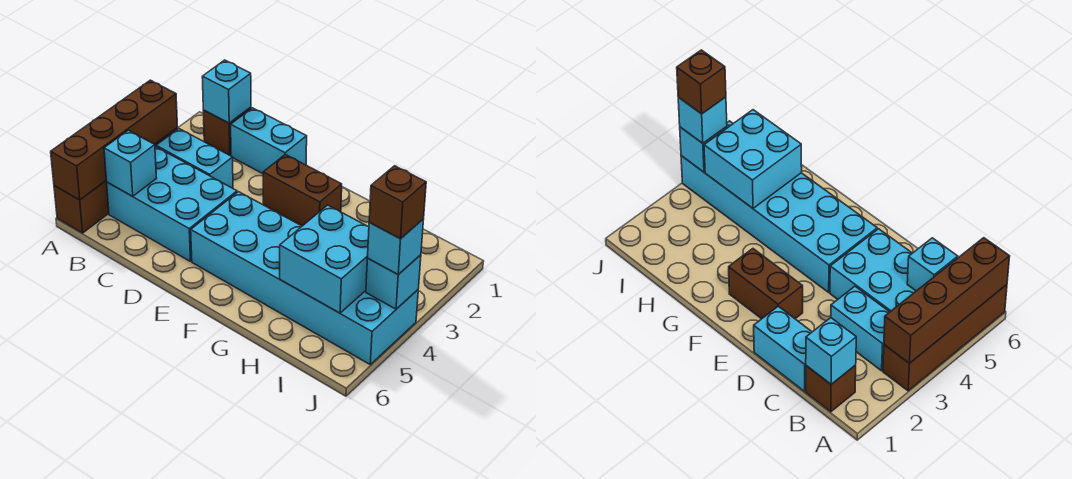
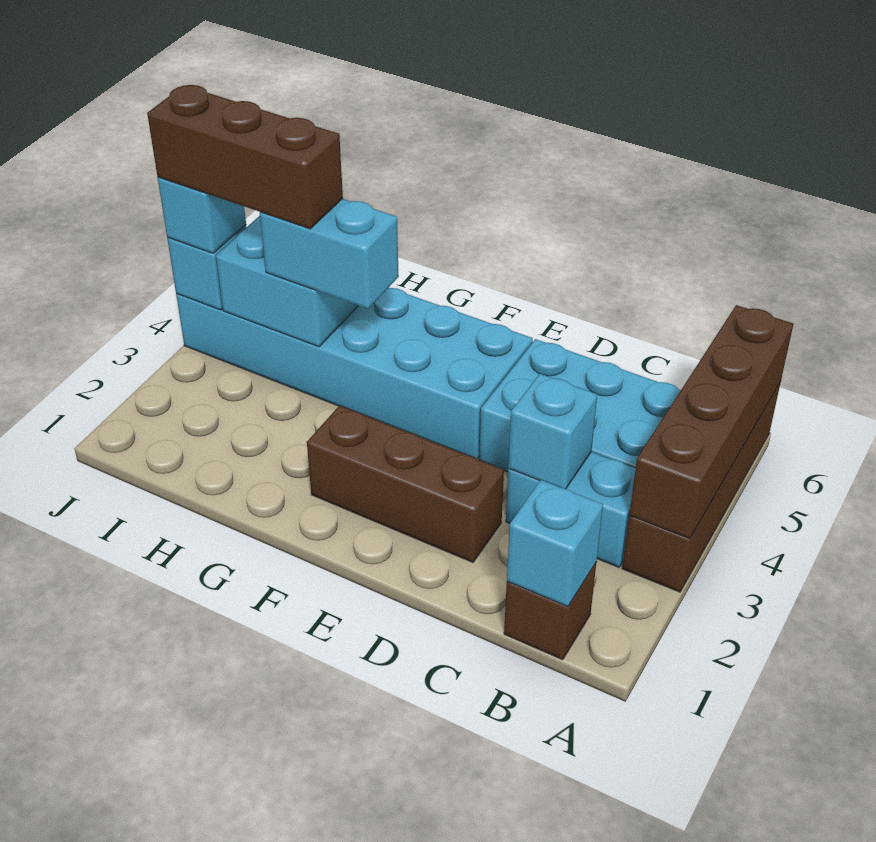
cyan 1x1 brick [104,130,156,196] -> cyan 1x1 brick moved to [508,374,597,489]
cyan 1x2 brick [231,108,307,174] -> cyan 1x2 brick moved to [260,199,399,309]
brown 1x2 brick [263,155,342,226] -> brown 1x3 brick [307,406,504,562]
brown 1x1 brick [369,166,426,239] -> brown 1x3 brick [147,85,343,229]

